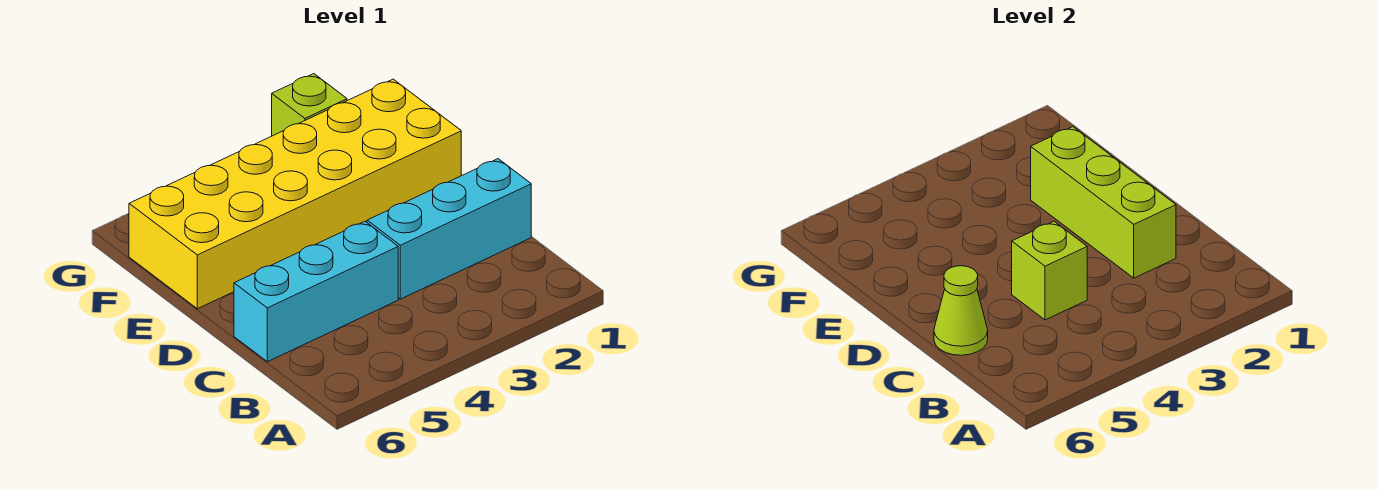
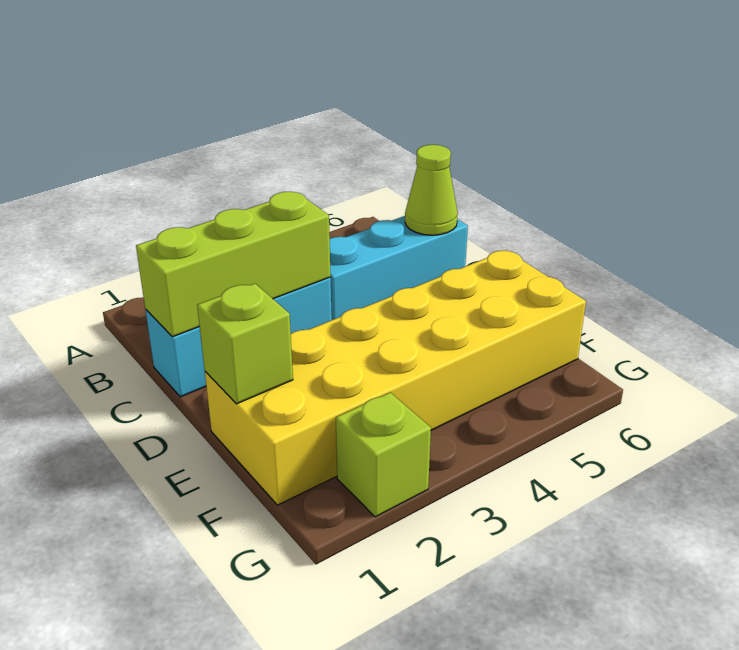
lime 1x3 brick [1031,127,1176,278] -> lime 1x3 brick turned to [136,192,331,337]
lime 1x1 brick [1012,221,1087,320] -> lime 1x1 brick moved to [197,284,293,404]

